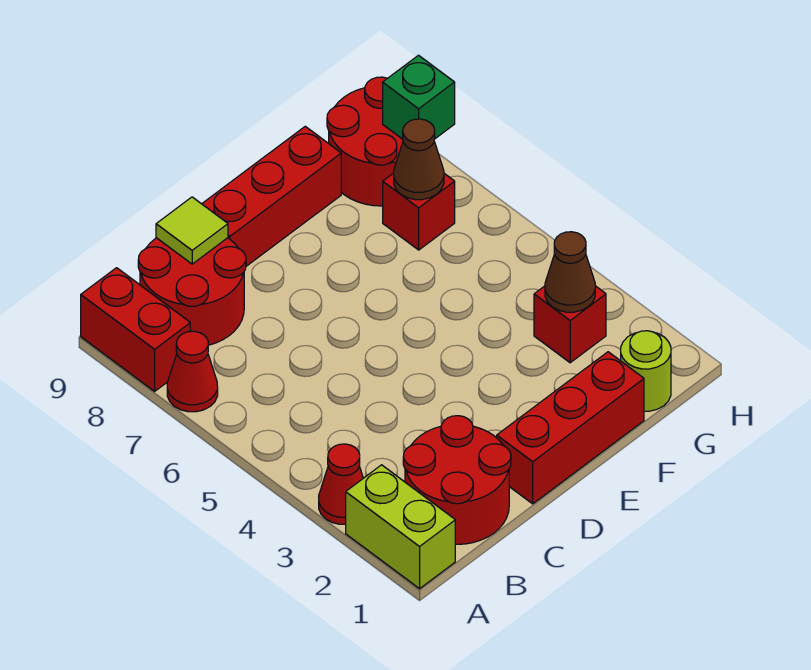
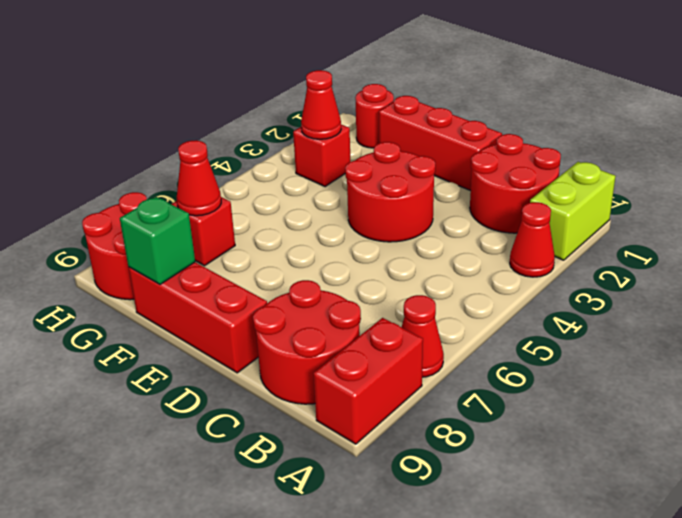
lime 1x1 tile [156,197,228,264] -> none
none -> red 2x2 round brick [345,142,435,242]
lime 1x1 round brick [621,331,671,411] -> red 1x1 round brick [355,84,394,148]
brown 1x1 cone [545,232,595,312] -> red 1x1 cone [301,70,341,139]
brown 1x1 cone [394,119,444,200] -> red 1x1 cone [177,140,221,216]
green 1x1 brick [383,55,455,139] -> green 1x1 brick moved to [120,197,195,284]

